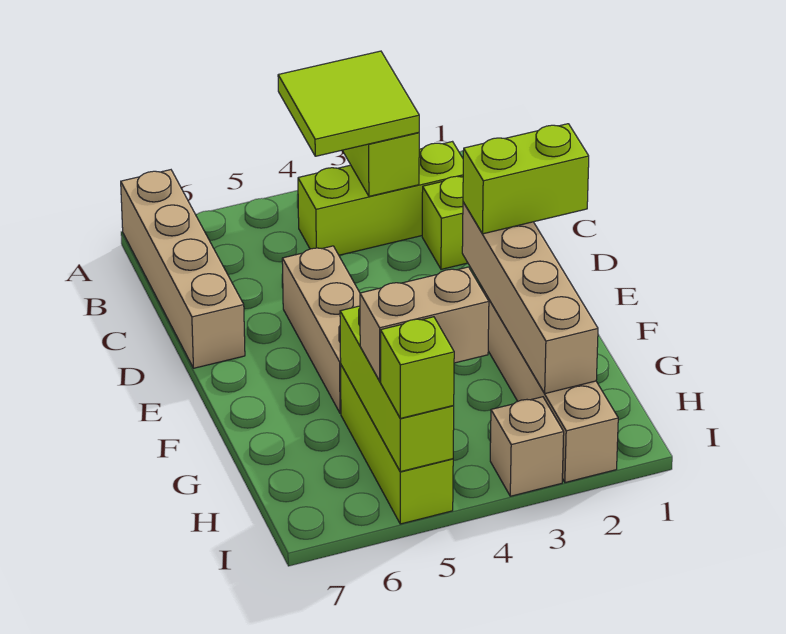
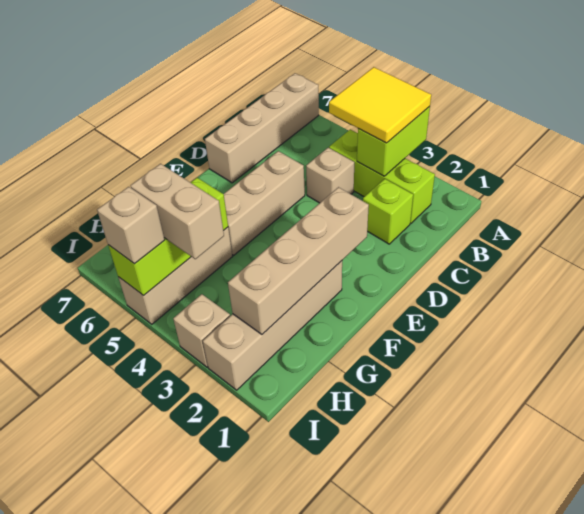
lime 2x2 tile [278,51,419,156] -> yellow 2x2 tile [329,67,431,143]
none -> tan 1x1 brick [306,148,354,203]
lime 1x2 brick [463,124,589,234] -> none
lime 1x3 brick [341,365,453,524] -> tan 1x3 brick [118,227,232,324]
lime 1x1 brick [381,317,454,418] -> tan 1x1 brick [97,187,164,264]

